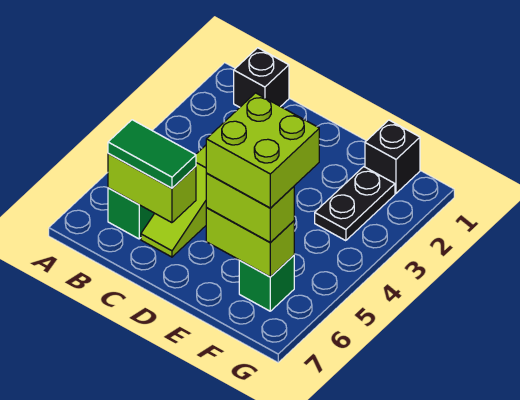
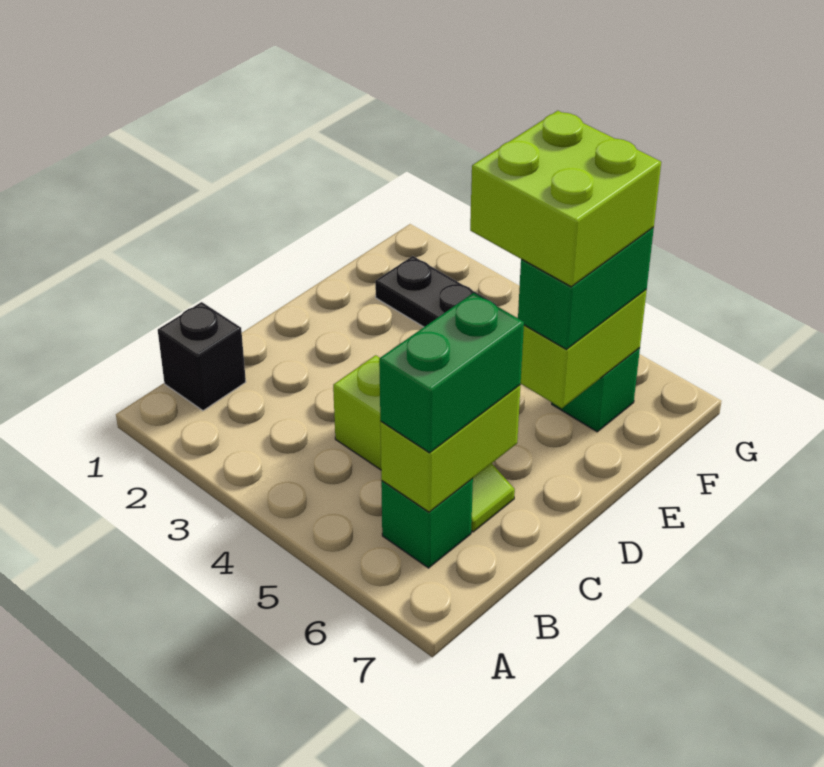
green 1x2 tile [108,120,196,188] -> green 1x2 brick [379,293,524,453]
lime 1x2 brick [206,174,294,243] -> green 1x2 brick [518,228,654,349]
black 1x1 brick [365,120,420,193] -> none

